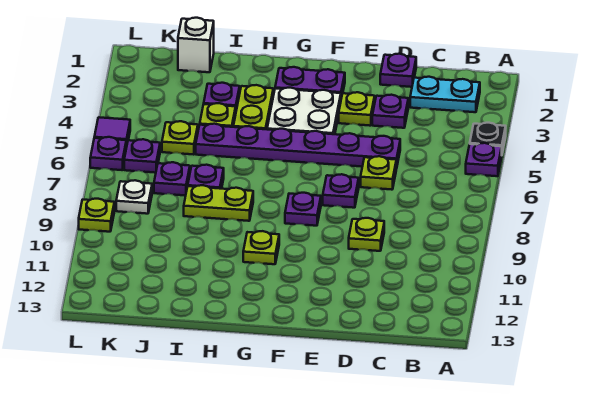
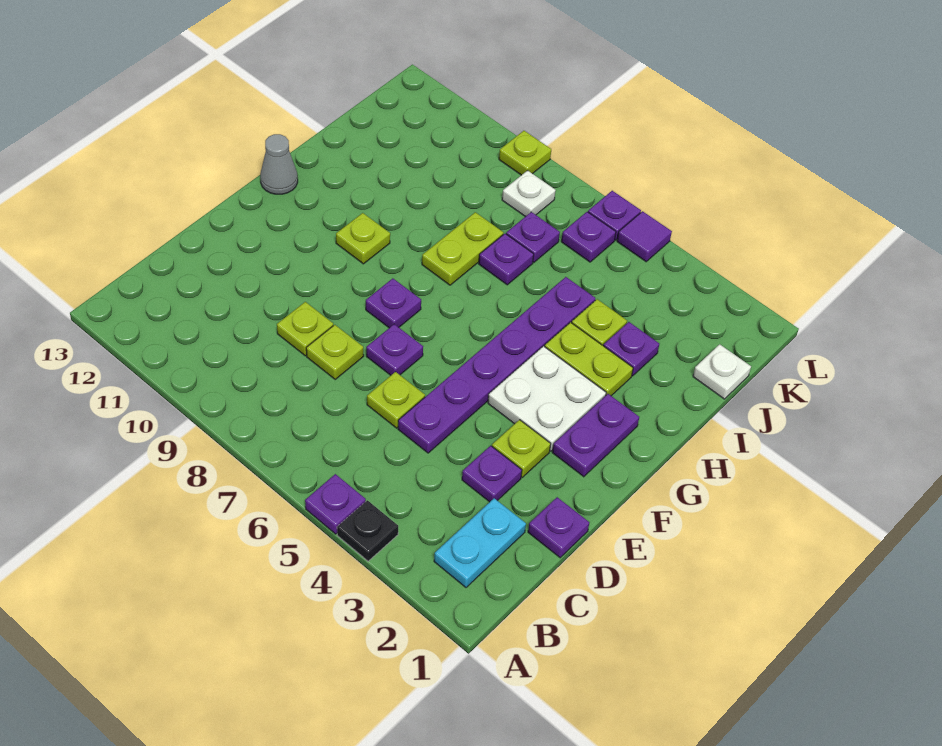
none -> grey 1x1 cone [260,134,298,194]
white 1x1 brick [178,18,214,72] -> white 1x1 plate [693,344,751,399]
lime 1x1 plate [162,121,198,155] -> lime 1x1 plate moved to [306,325,364,379]

